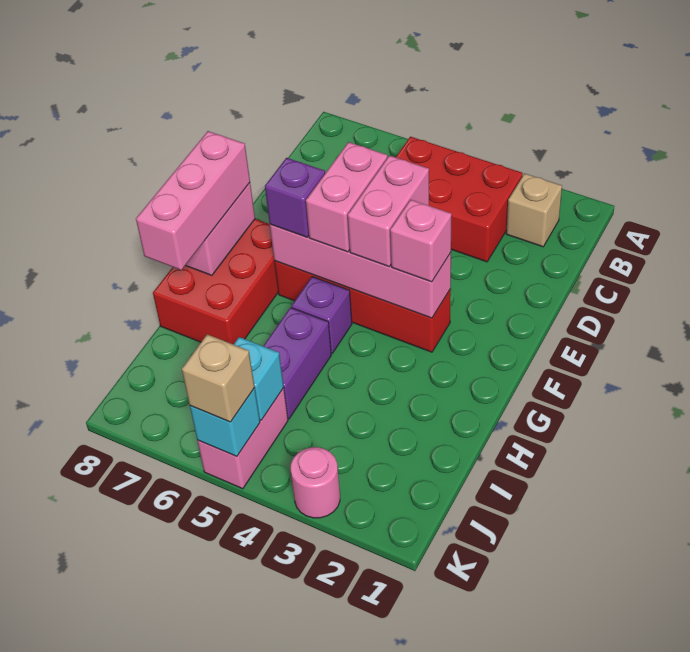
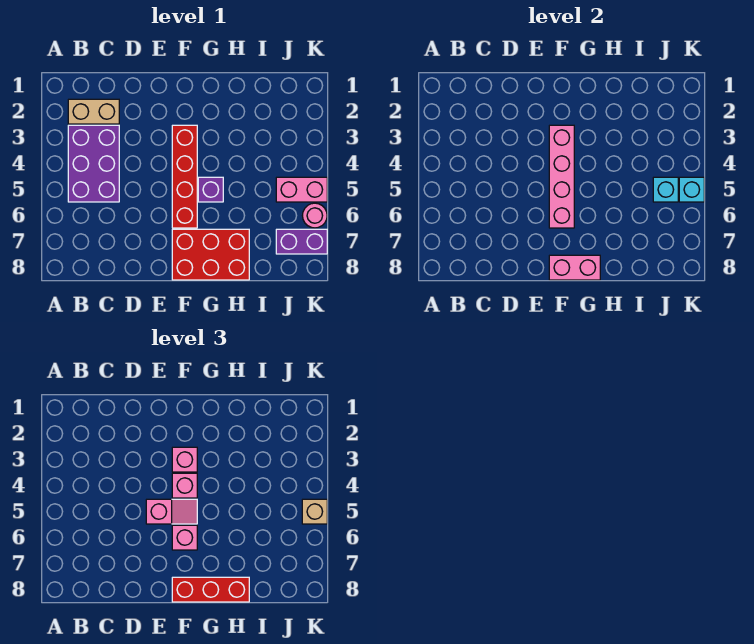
tan 1x1 brick [506,174,562,247] -> tan 1x2 brick [68,99,119,124]
red 2x3 brick [396,137,523,262] -> purple 2x3 brick [68,125,119,202]
pink 1x2 brick [348,156,429,267] -> pink 1x1 brick [172,473,197,498]
pink 1x2 brick [306,142,387,252] -> pink 1x2 slope [146,499,197,524]
purple 1x1 brick [265,158,325,237] -> pink 1x1 brick [172,525,197,550]
pink 1x3 brick [136,131,250,270] -> red 1x3 brick [172,577,249,602]
purple 1x2 brick [264,308,331,419] -> purple 1x2 brick moved to [276,229,327,254]
pink 1x1 round brick [291,447,340,518] -> pink 1x1 round brick moved to [302,203,327,228]

